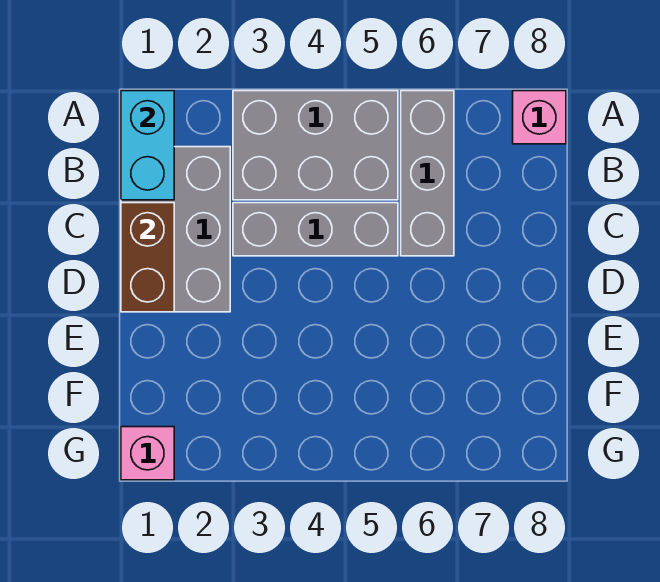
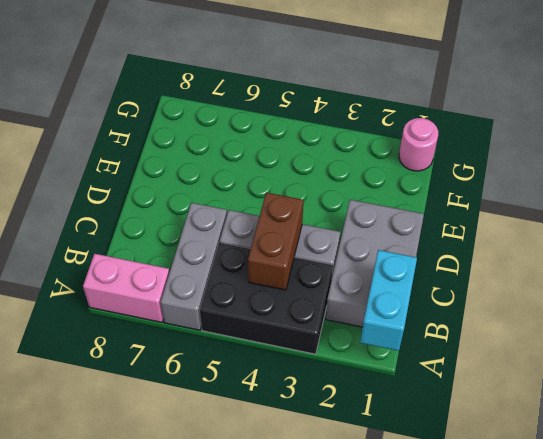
grey 2x3 brick [233,91,398,200] -> black 2x3 brick [200,243,333,354]
pink 1x1 brick [513,91,566,144] -> pink 1x2 brick [83,254,169,322]
brown 1x2 brick [121,203,174,312] -> brown 1x2 brick moved to [248,193,303,290]
pink 1x1 brick [121,427,174,480] -> pink 1x1 round brick [399,118,438,171]

